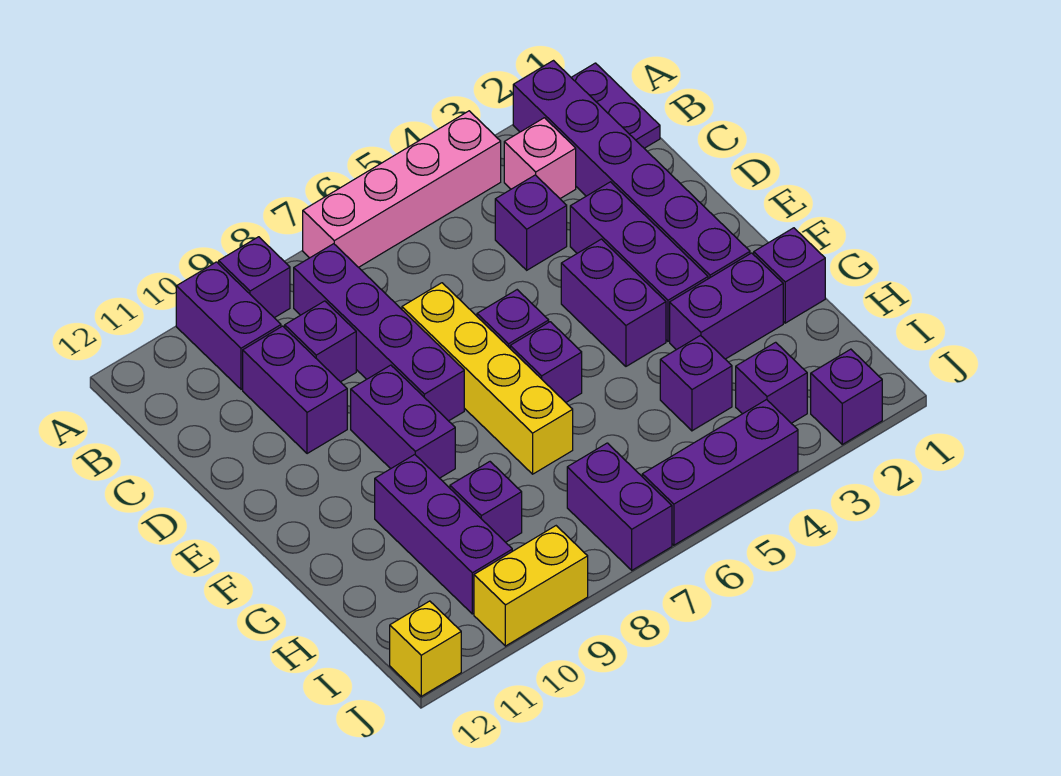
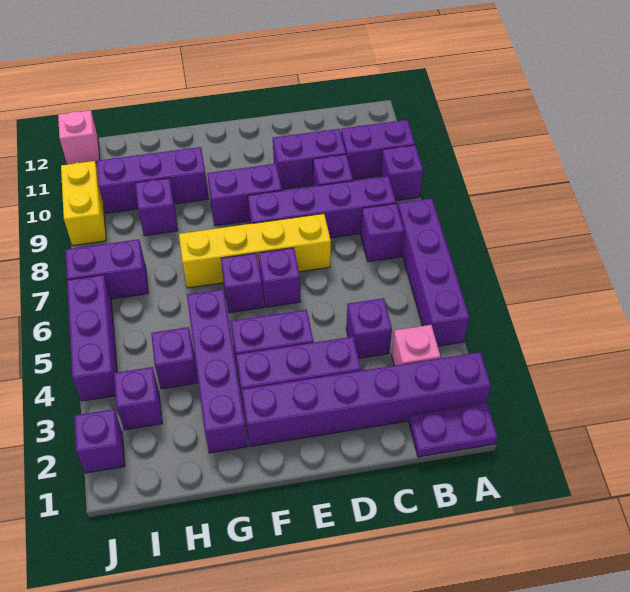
pink 1x4 brick [303,111,501,267] -> purple 1x4 brick [398,199,469,346]
purple 1x1 brick [754,228,825,323] -> purple 1x1 brick moved to [361,204,404,262]
purple 1x2 brick [670,253,783,359] -> purple 1x4 brick [187,289,248,453]
yellow 1x1 brick [390,601,461,696] -> pink 1x1 brick [58,110,100,164]

